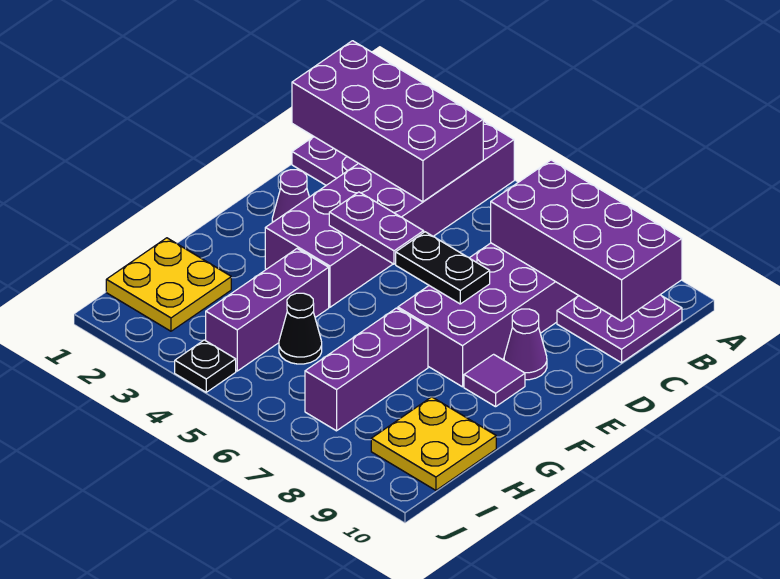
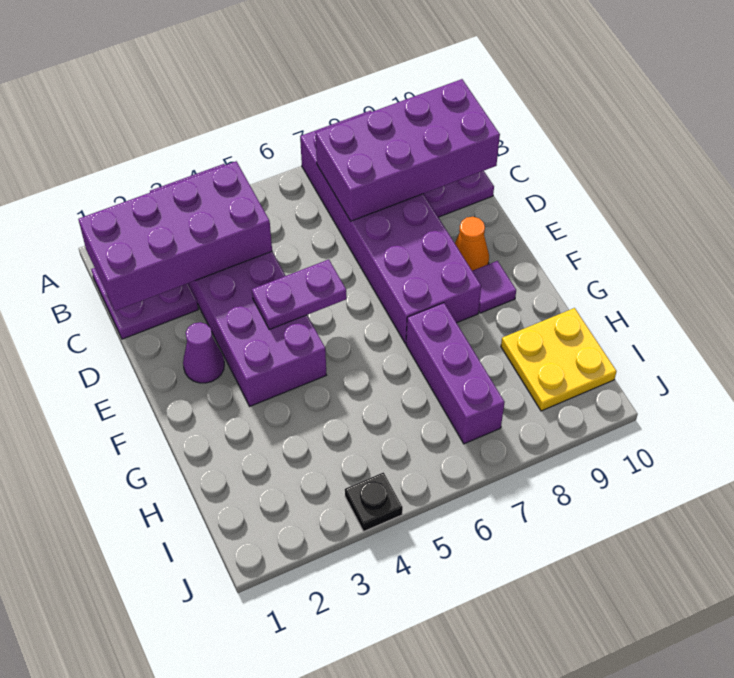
black 1x2 plate [396,232,490,304] -> none
purple 1x1 cone [504,309,547,380] -> orange 1x1 cone [455,217,489,271]
purple 1x3 brick [205,249,329,371] -> none
yellow 2x2 plate [106,238,231,331] -> none
black 1x1 cone [279,293,322,364] -> none

